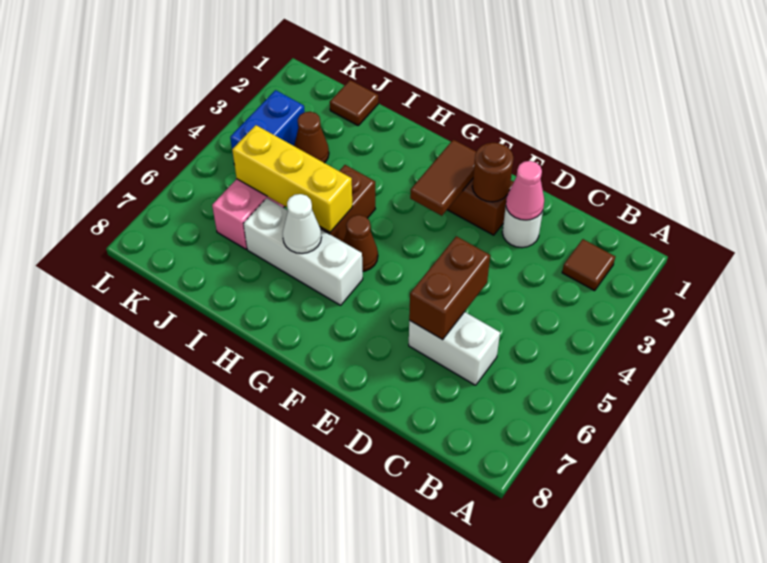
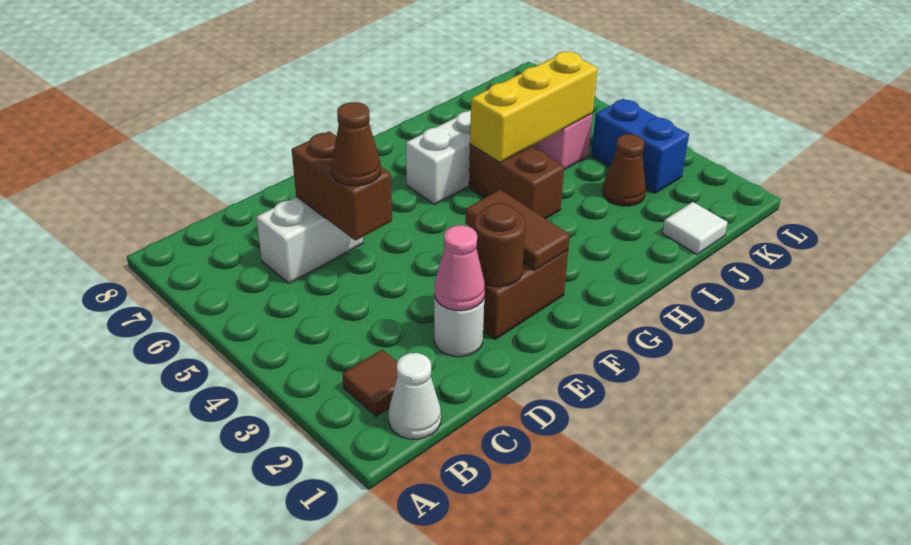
brown 1x1 cone [343,215,378,271] -> brown 1x1 cone moved to [331,102,381,186]
white 1x1 cone [283,194,321,253] -> white 1x1 cone moved to [388,353,441,439]
brown 1x1 tile [330,80,378,125] -> white 1x1 tile [662,202,728,254]

